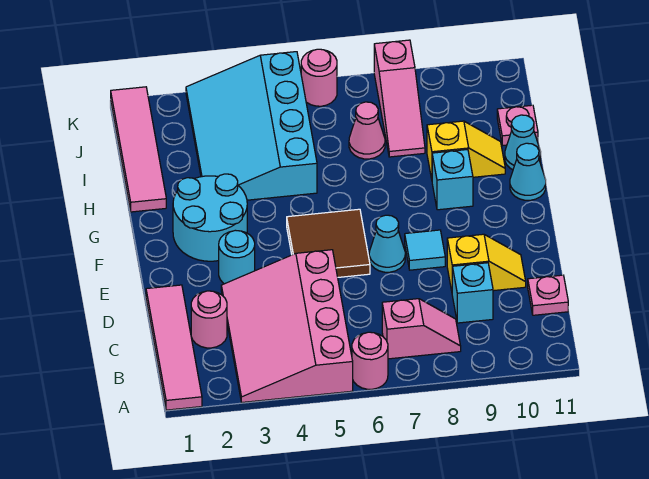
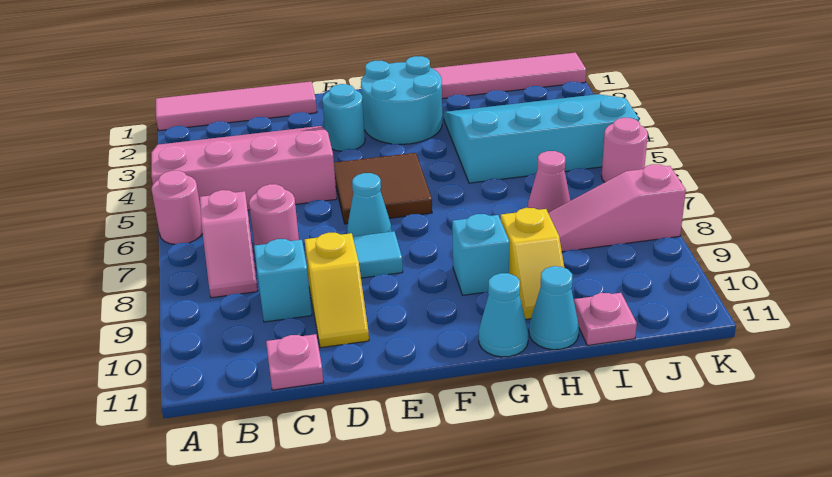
pink 1x1 round brick [191,291,227,348] -> pink 1x1 round brick moved to [249,184,299,245]

